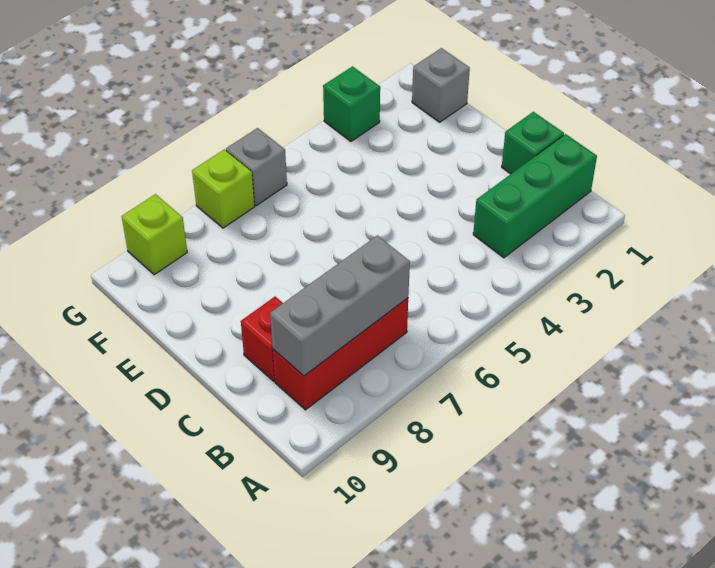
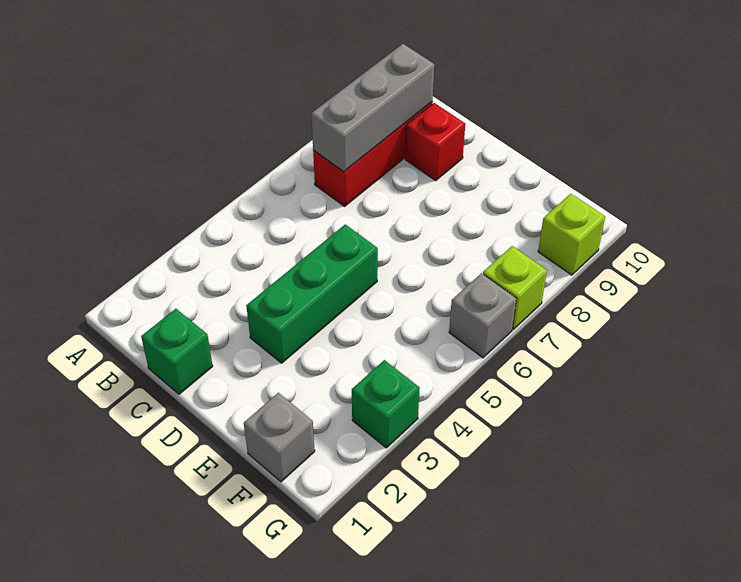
green 1x3 brick [473,134,597,258] -> green 1x3 brick moved to [246,224,378,363]

